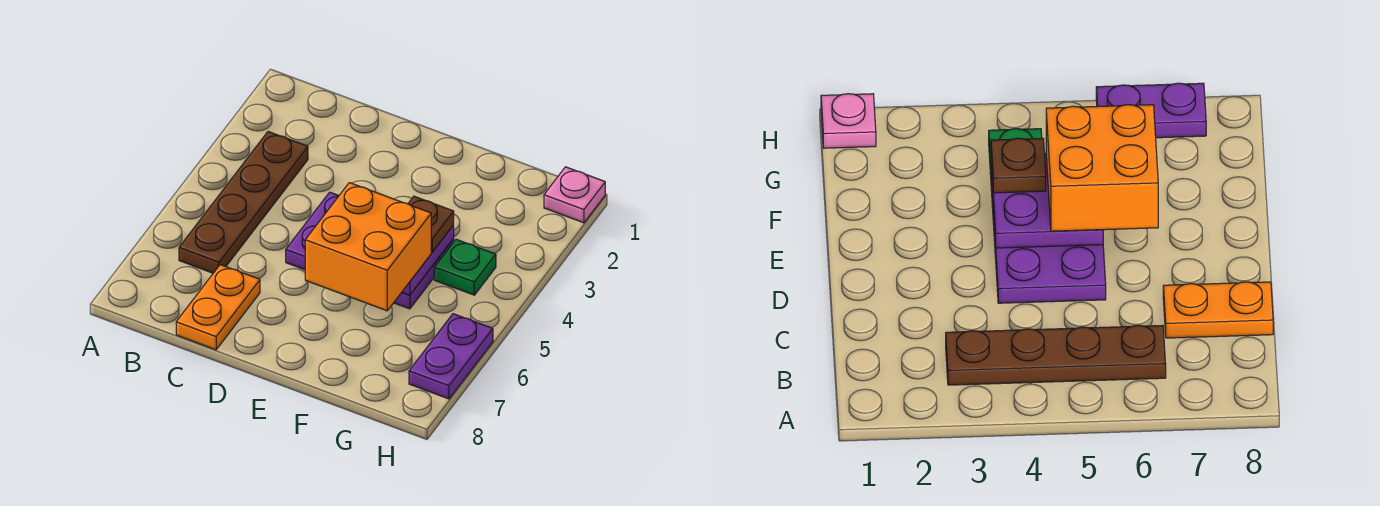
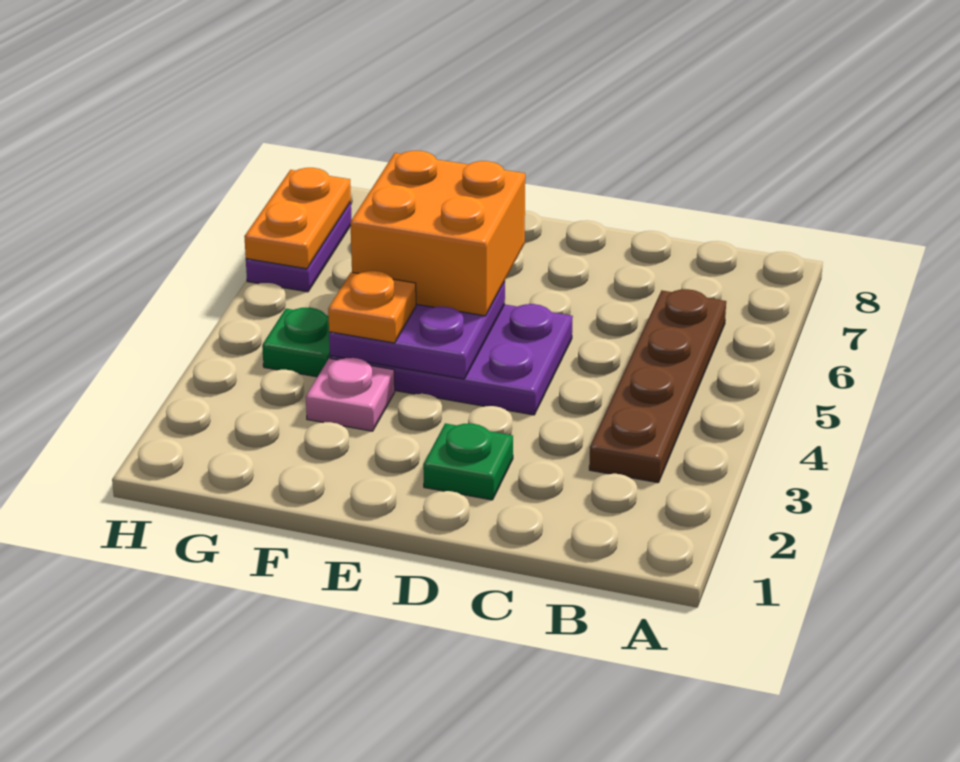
orange 1x2 plate [176,265,260,350] -> orange 1x2 plate moved to [244,168,351,269]
none -> green 1x1 plate [423,423,513,500]
brown 1x1 plate [408,196,454,252] -> orange 1x1 plate [328,271,416,343]
pink 1x1 plate [544,167,605,223] -> pink 1x1 plate moved to [306,358,395,431]

